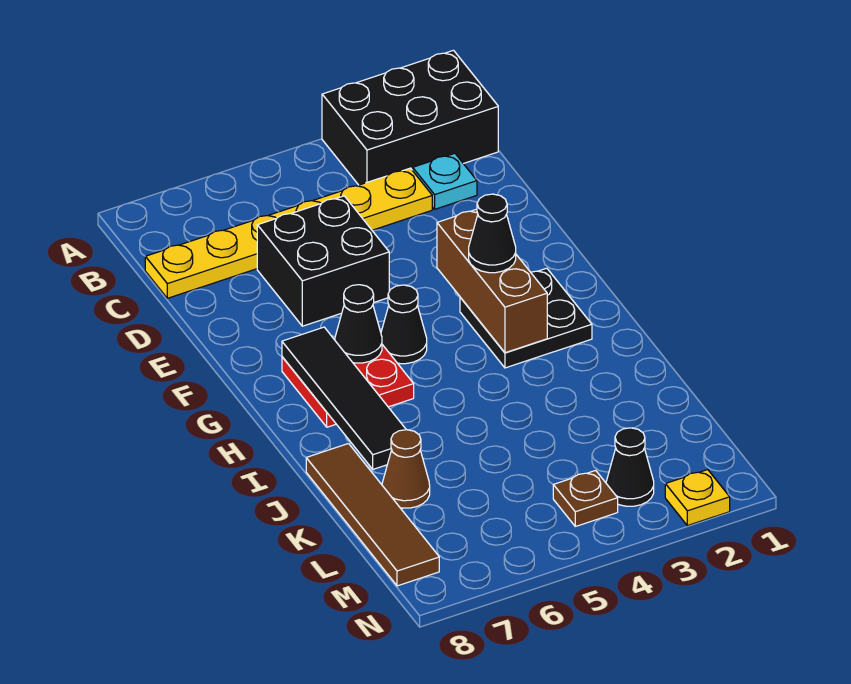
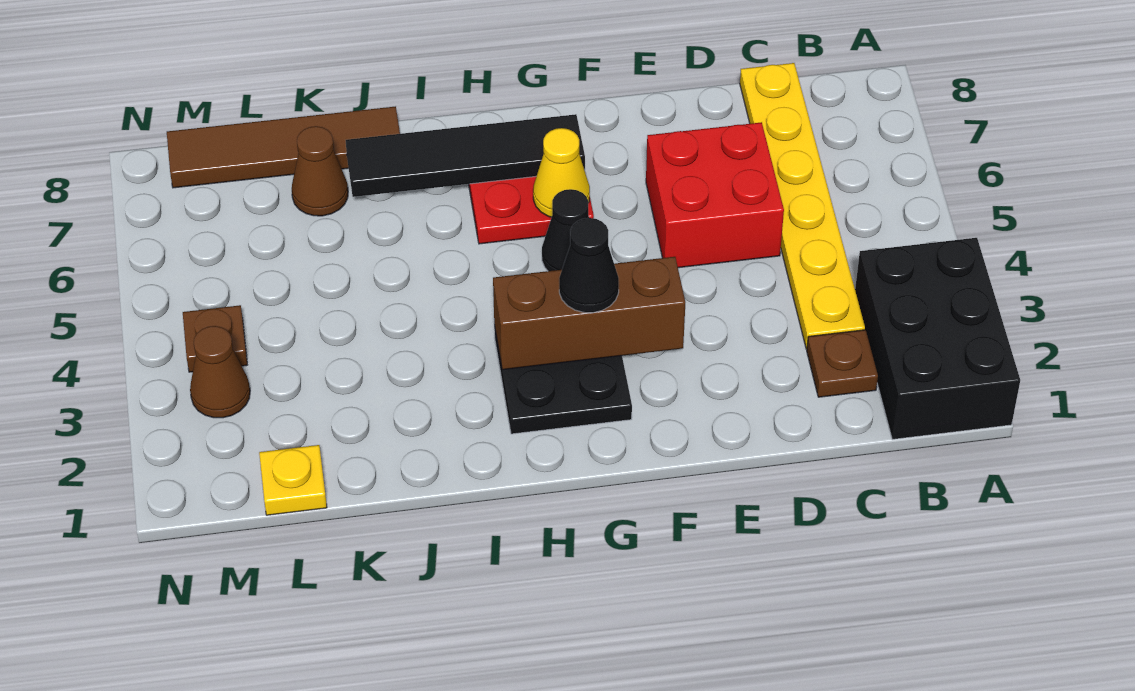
cyan 1x1 plate [413,153,477,209] -> brown 1x1 plate [807,330,878,397]
black 2x2 brick [257,196,389,326] -> red 2x2 brick [646,122,784,268]
black 1x1 cone [335,285,382,363] -> yellow 1x1 cone [533,128,590,217]
black 1x1 cone [606,428,654,506] -> brown 1x1 cone [190,326,250,418]
yellow 1x1 plate [665,470,730,526] -> yellow 1x1 plate moved to [259,445,327,515]

